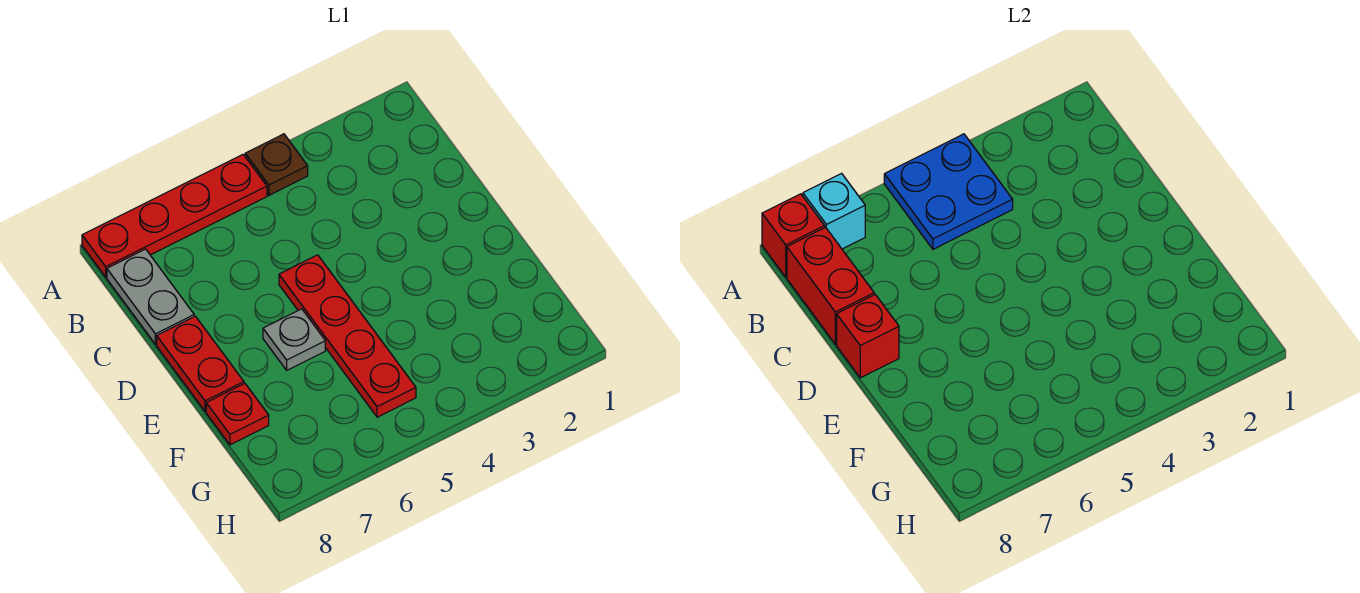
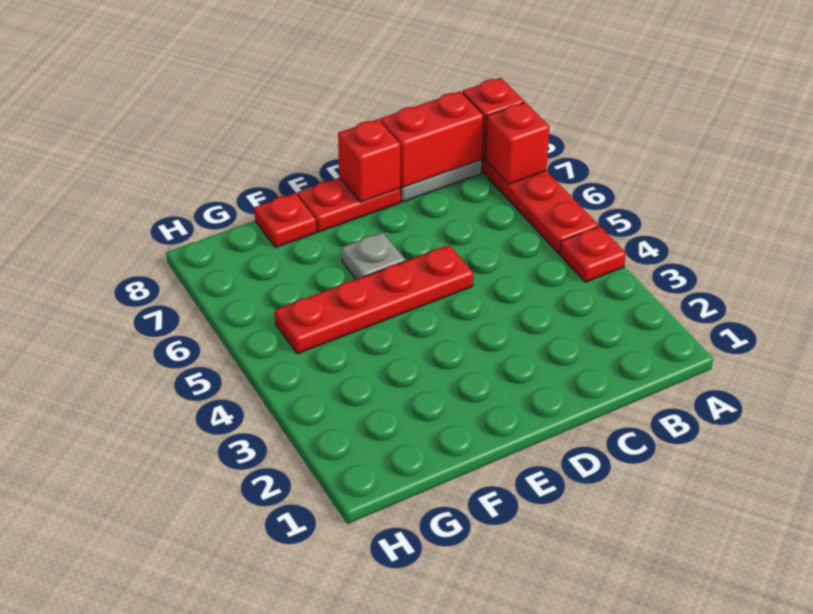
brown 1x1 plate [245,134,308,195] -> red 1x1 plate [560,226,626,282]
blue 2x2 plate [884,134,1013,249] -> none
cyan 1x1 brick [803,173,865,249] -> red 1x1 brick [485,102,549,184]

